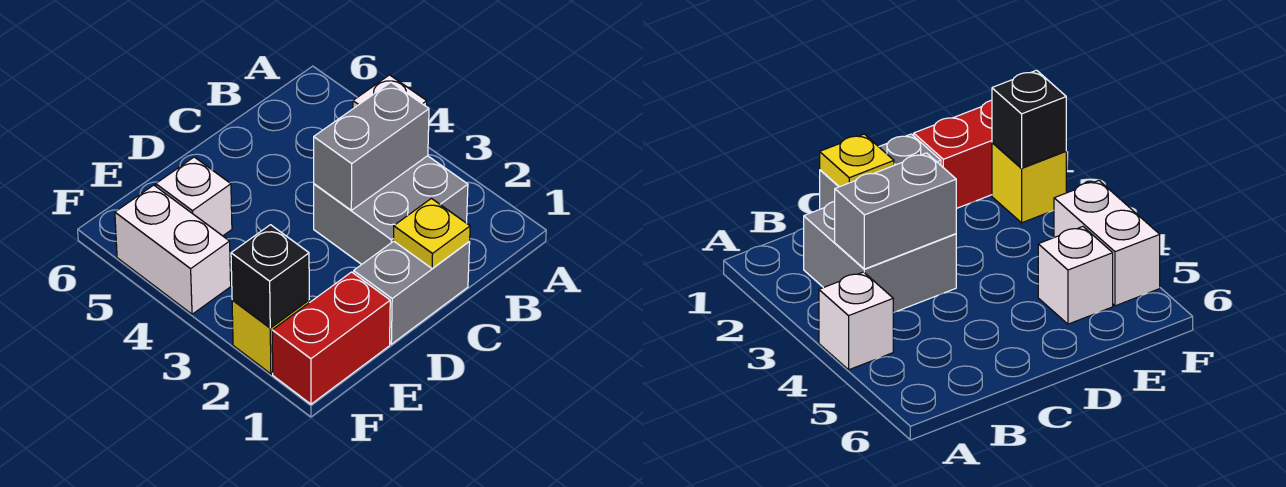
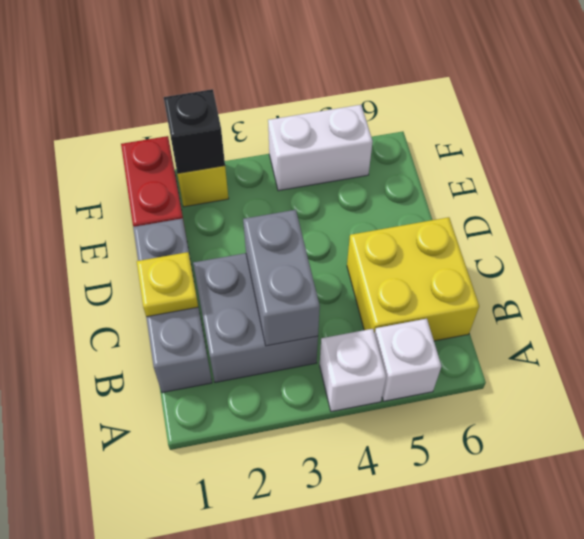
none -> yellow 2x2 brick [347,217,479,341]
grey 1x2 brick [354,241,470,344] -> grey 1x3 brick [133,218,212,392]
white 1x1 brick [156,157,232,236] -> white 1x1 brick moved to [375,319,442,401]

